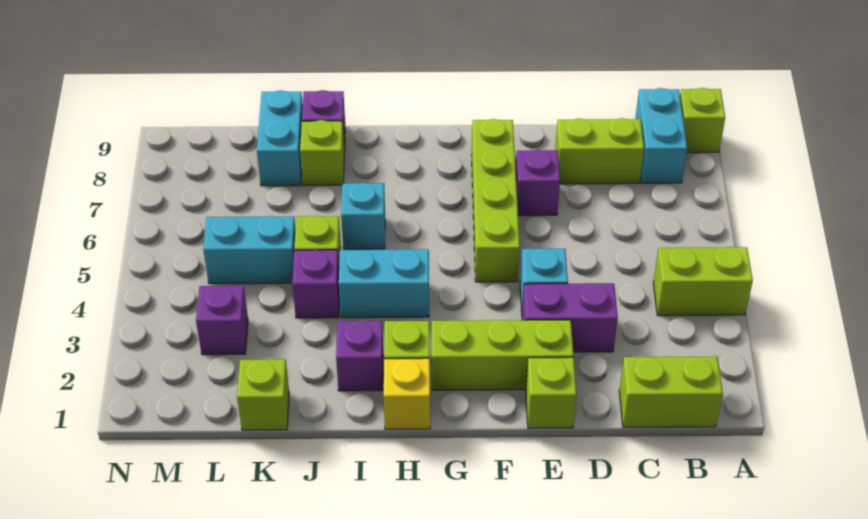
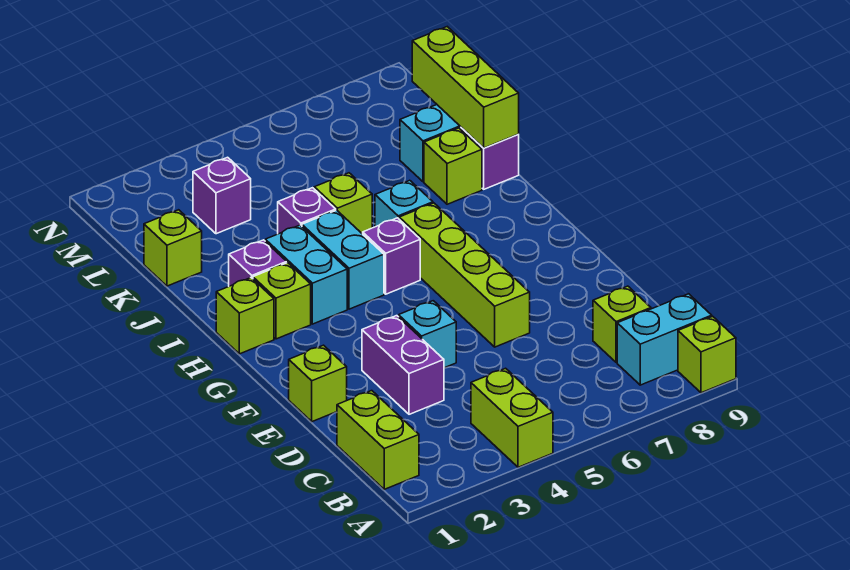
lime 1x2 brick [555,118,644,184] -> lime 1x1 brick [593,286,651,363]
lime 1x3 brick [432,320,574,390] -> lime 1x3 brick moved to [412,27,519,148]
purple 1x1 brick [516,150,560,216] -> purple 1x1 brick moved to [363,218,420,294]
lime 1x4 brick [471,119,520,282] -> lime 1x4 brick turned to [399,203,530,347]
yellow 1x1 brick [384,358,430,429] -> lime 1x1 brick [216,278,274,354]
cyan 1x2 brick [203,216,295,284] -> cyan 1x2 brick moved to [265,225,347,324]

